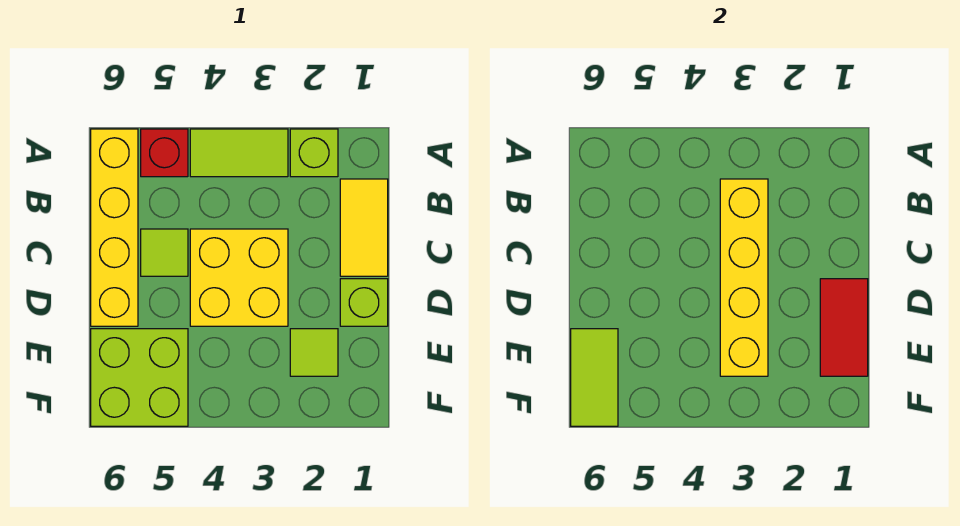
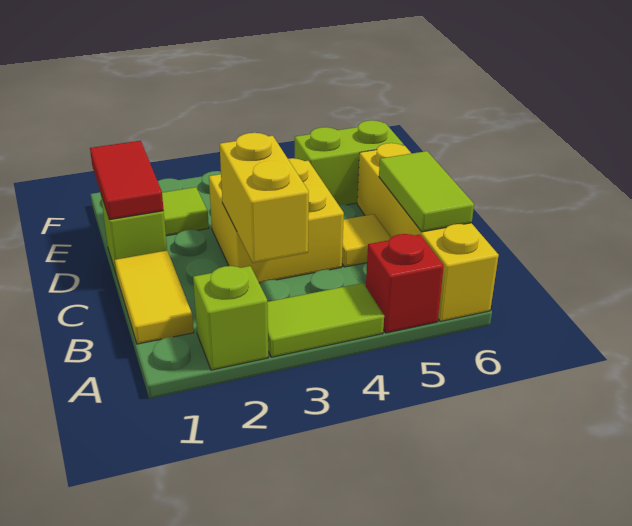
yellow 1x4 brick [720,179,768,376] -> yellow 1x2 brick [220,133,309,263]
lime 1x1 tile [141,229,188,276] -> yellow 1x1 tile [342,214,391,267]
lime 2x2 brick [91,329,188,426] -> lime 1x2 brick [295,120,404,205]
lime 1x2 tile [571,329,618,426] -> lime 1x2 tile moved to [379,151,474,232]

